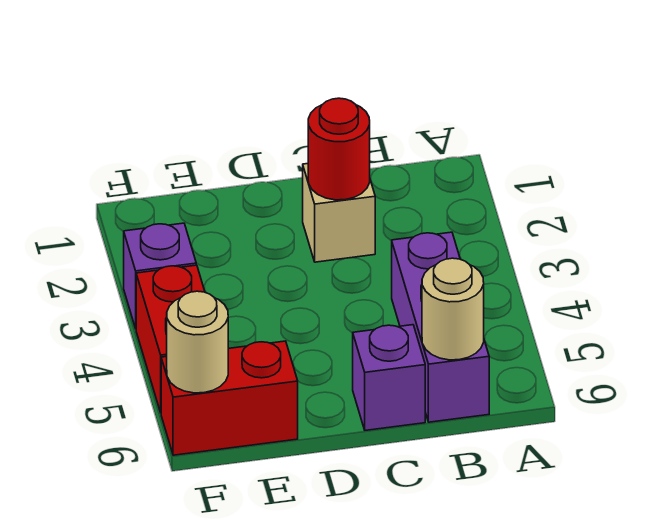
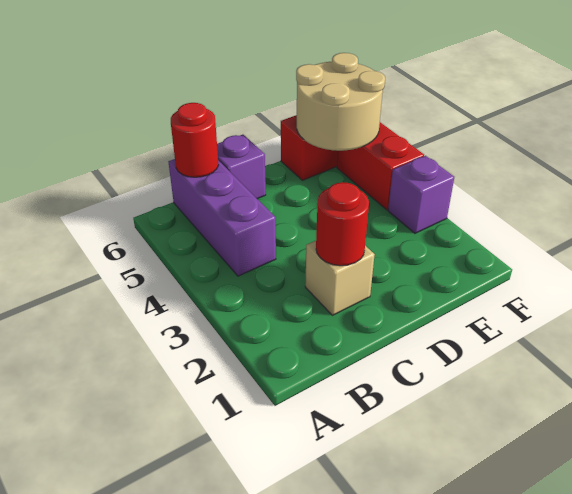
tan 1x1 round brick [422,258,484,360] -> red 1x1 round brick [171,103,219,177]
tan 1x1 round brick [167,291,228,393] -> tan 2x2 round brick [296,53,385,151]

